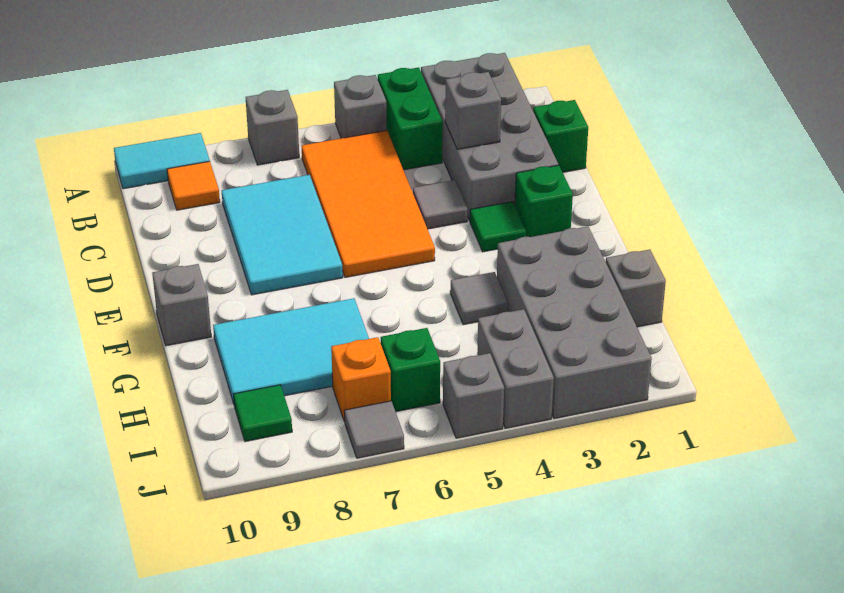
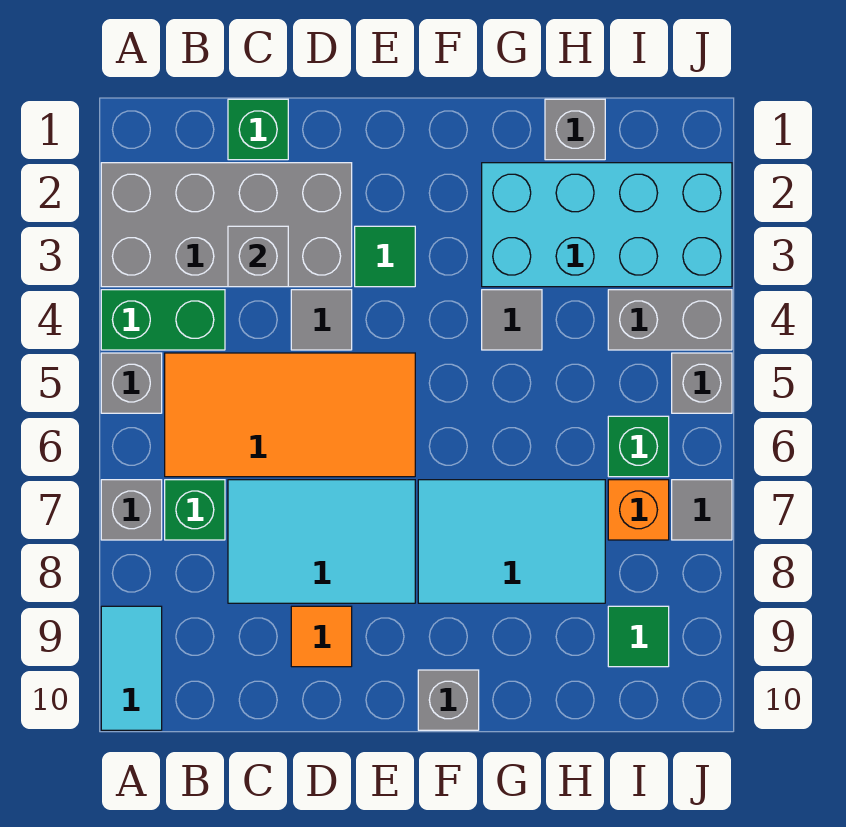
orange 1x1 tile [167,161,220,210] -> orange 1x1 tile moved to [291,606,352,667]
green 1x1 brick [515,165,573,237] -> green 1x1 brick moved to [165,480,225,540]
grey 2x4 brick [497,226,652,419] -> cyan 2x4 brick [482,163,732,287]
cyan 2x3 tile [213,298,369,404] -> cyan 2x3 tile turned to [418,480,605,603]

